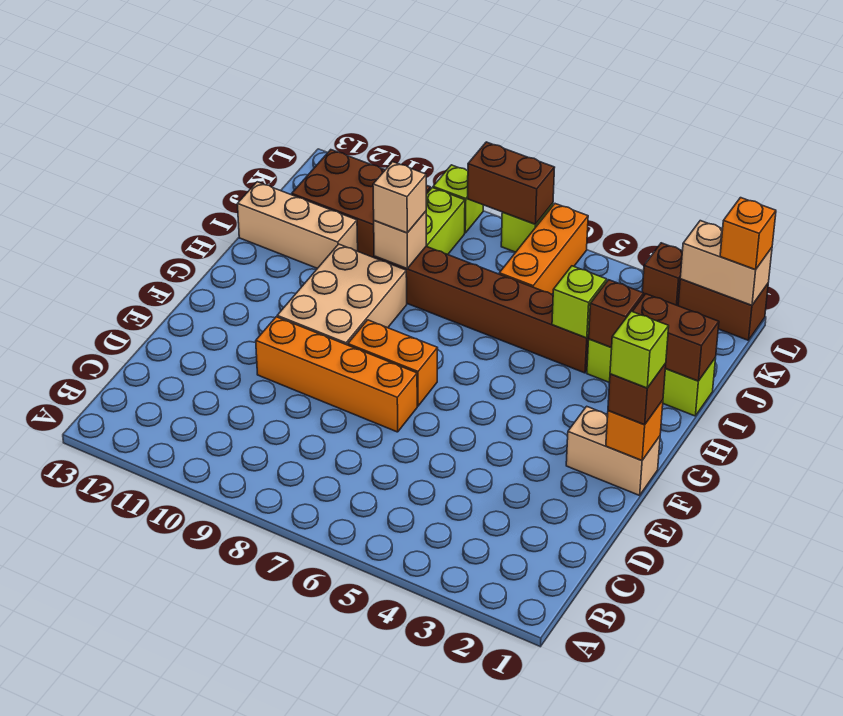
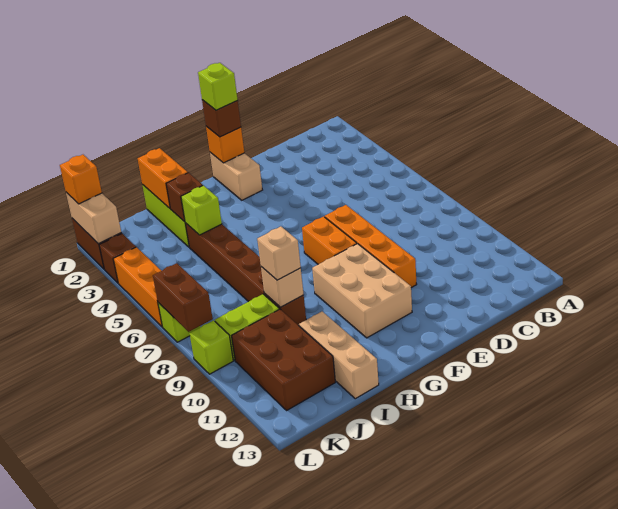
tan 2x3 brick [277,244,407,345] -> tan 2x3 brick turned to [312,244,412,338]
brown 1x2 brick [632,294,719,381] -> orange 1x2 brick [138,148,188,208]
orange 1x3 brick [499,204,588,294] -> orange 1x3 brick turned to [113,247,162,327]

